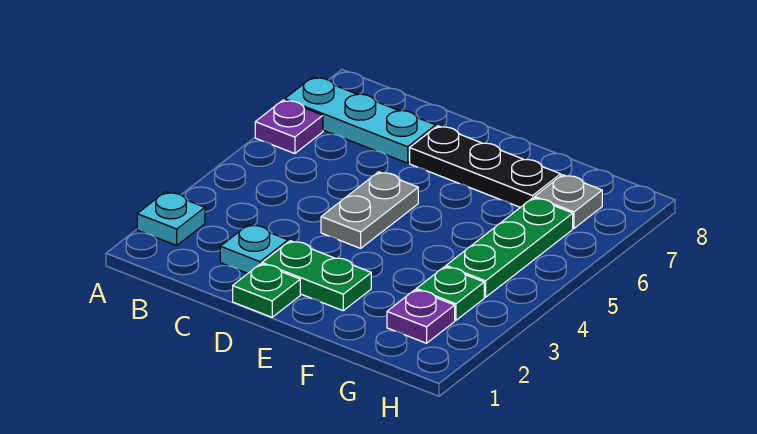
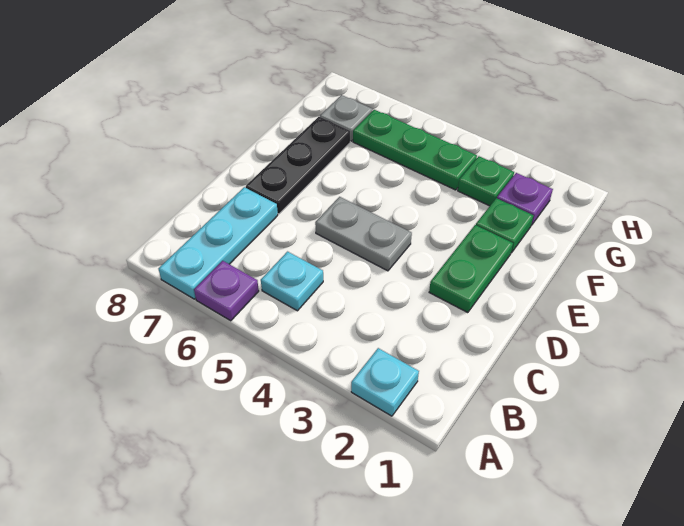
cyan 1x1 plate [220,224,288,273] -> cyan 1x1 plate moved to [261,252,323,311]
green 1x1 plate [233,264,300,317] -> green 1x1 plate moved to [476,198,533,253]

